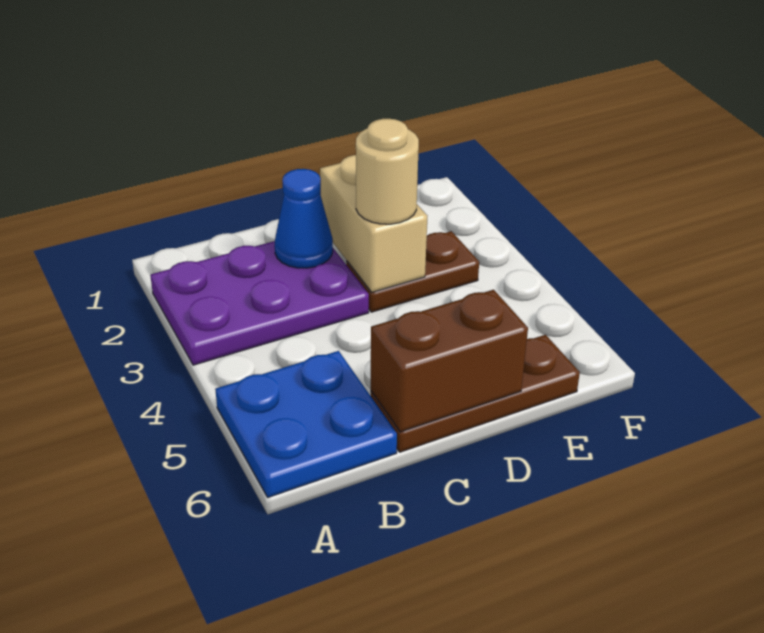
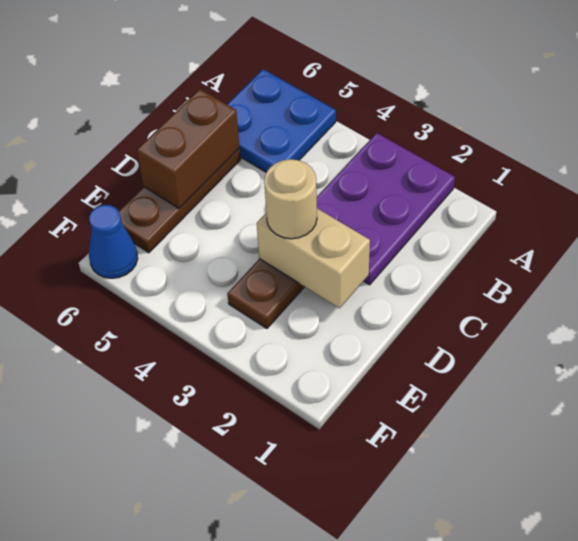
blue 1x1 cone [275,169,333,268] -> blue 1x1 cone moved to [89,205,138,278]

